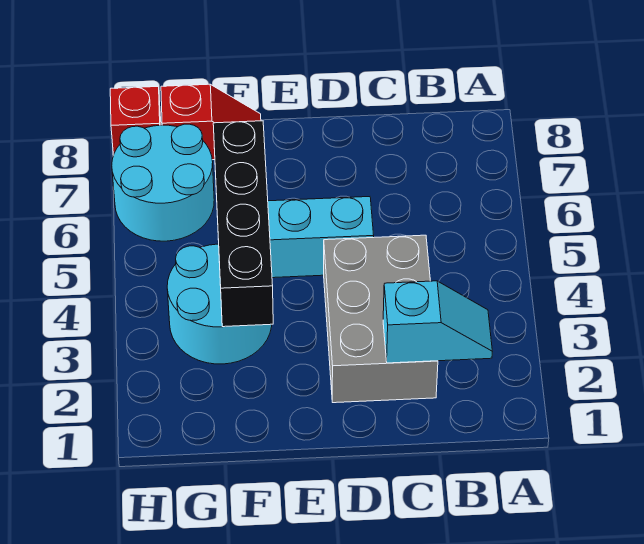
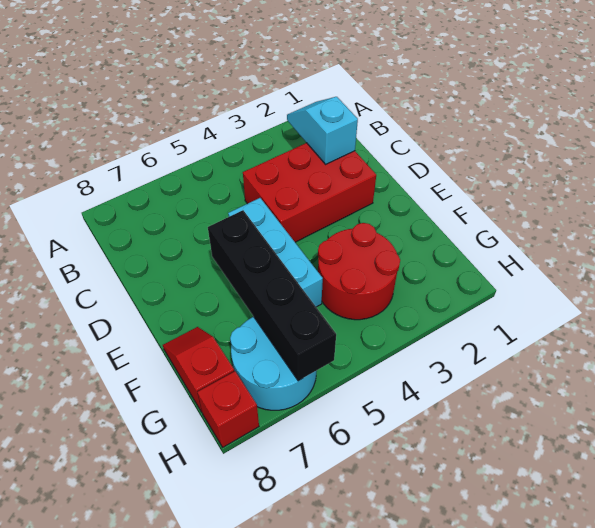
grey 2x3 brick [324,235,438,403] -> red 2x3 brick [243,143,376,242]
cyan 2x2 round brick [167,244,272,364] -> red 2x2 round brick [318,223,400,320]
black 1x4 brick [213,121,273,327] -> black 1x4 brick turned to [208,210,336,381]

